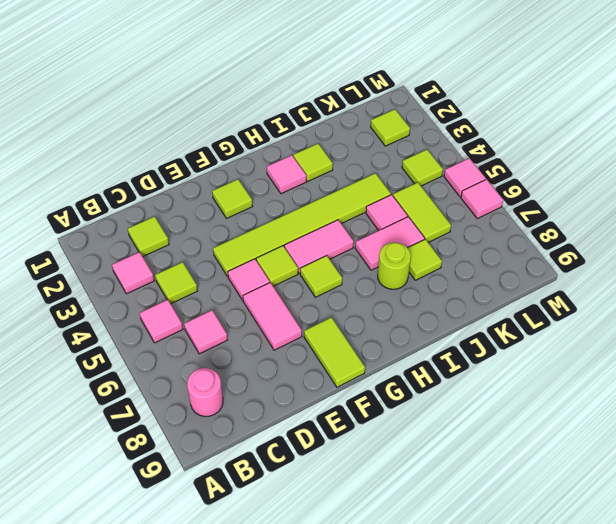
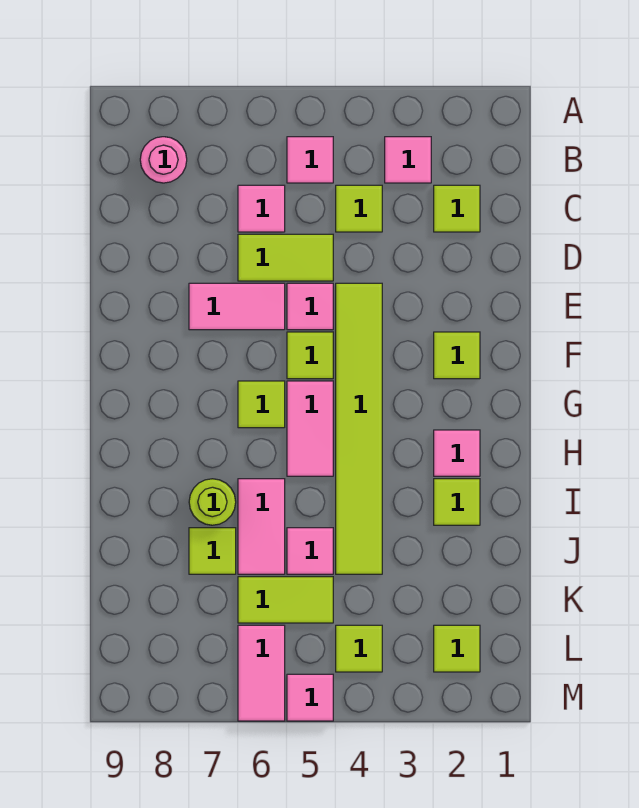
lime 1x2 tile [304,317,365,387] -> lime 1x2 tile moved to [238,234,333,281]
pink 1x1 tile [461,179,503,219] -> pink 1x2 tile [238,625,285,721]

